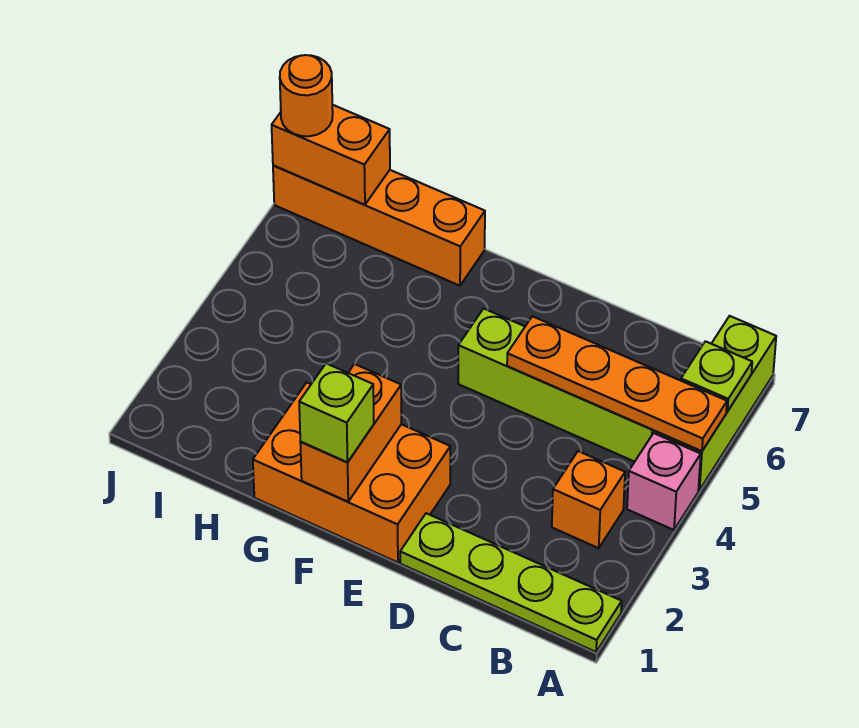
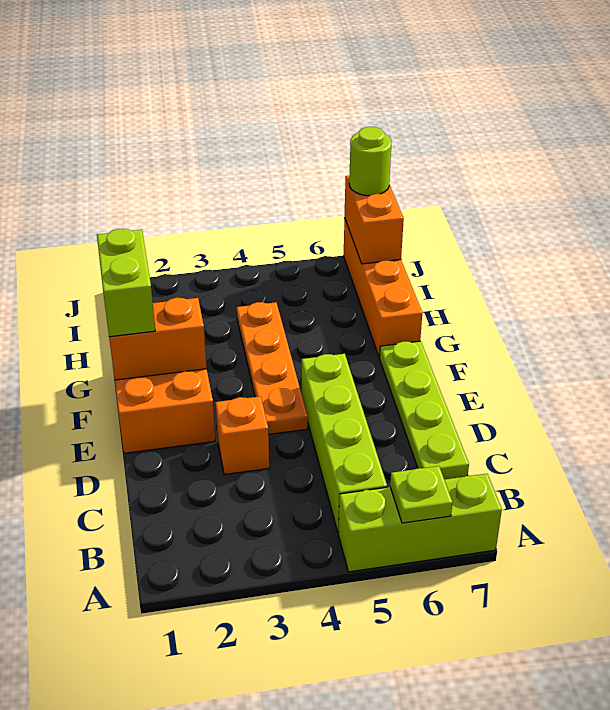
lime 1x4 plate [400,513,622,652] -> lime 1x4 plate moved to [380,341,469,479]
pink 1x1 brick [627,433,701,530] -> none
orange 1x4 plate [507,316,727,451] -> orange 1x4 plate moved to [237,302,308,434]
orange 1x1 brick [552,451,625,548] -> orange 1x1 brick moved to [215,396,269,475]
lime 1x1 brick [299,363,374,462] -> lime 1x2 brick [97,229,155,337]
orange 1x1 round brick [280,55,333,136] -> lime 1x1 round brick [349,127,391,196]

